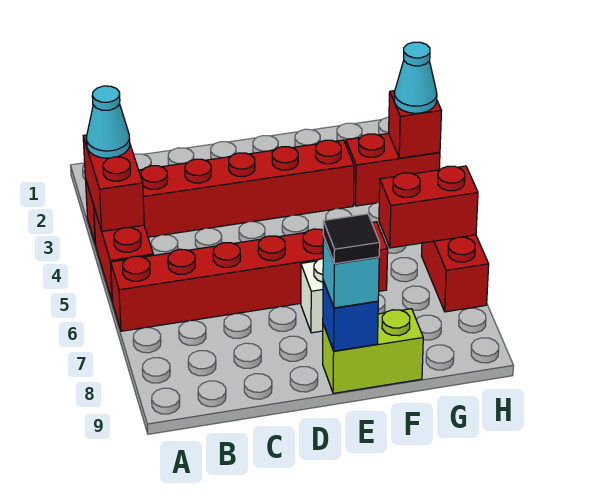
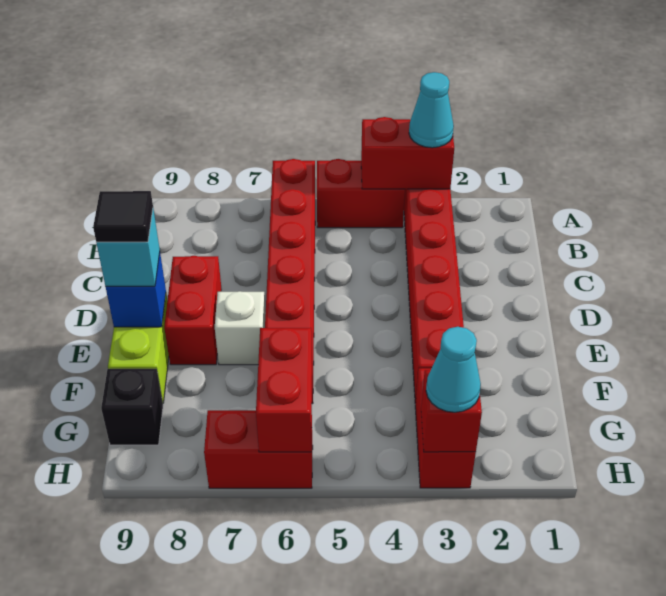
none -> red 1x2 brick [164,256,222,365]
none -> black 1x1 brick [101,369,163,445]

